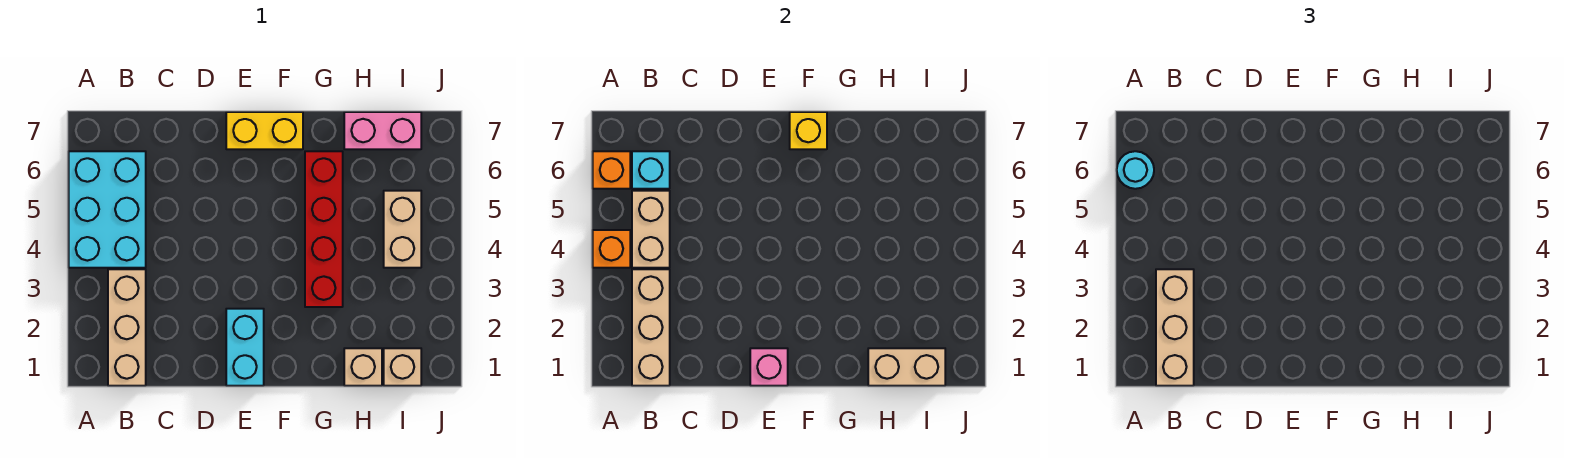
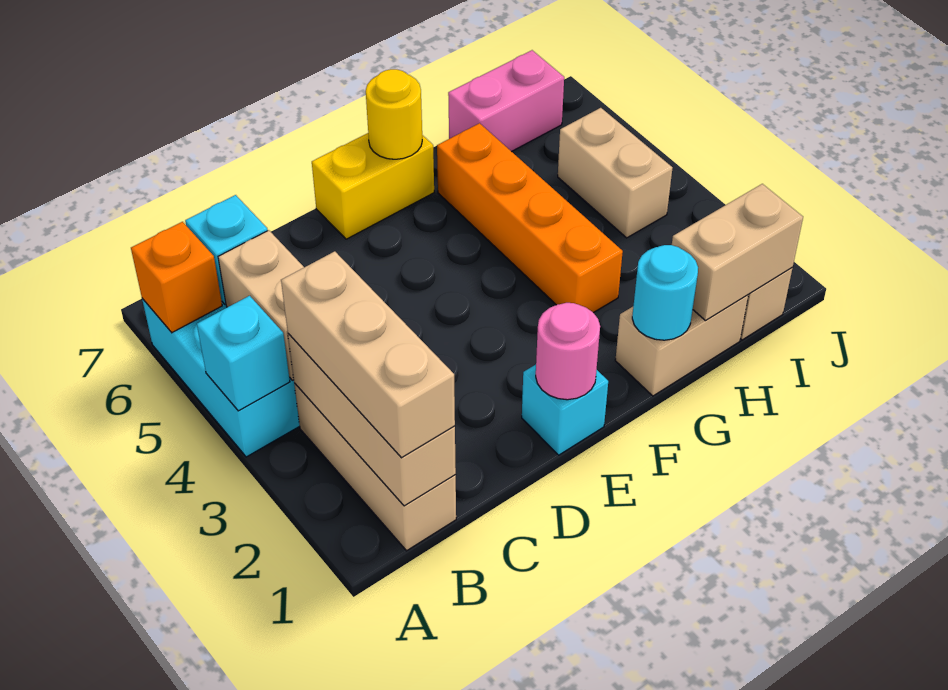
orange 1x1 brick [593,230,630,268] -> cyan 1x1 brick [197,296,290,411]
cyan 1x1 round brick [1117,151,1154,189] -> cyan 1x1 round brick moved to [632,245,698,340]
cyan 1x2 brick [226,309,264,386] -> cyan 1x1 brick [522,365,608,455]
pink 1x1 brick [750,348,788,386] -> pink 1x1 round brick [536,303,600,400]
yellow 1x1 brick [790,112,827,149] -> yellow 1x1 round brick [366,69,422,159]
red 1x4 brick [305,151,343,307] -> orange 1x4 brick [437,123,623,313]
tan 1x1 brick [344,348,382,386] -> tan 1x2 brick [615,295,748,396]

